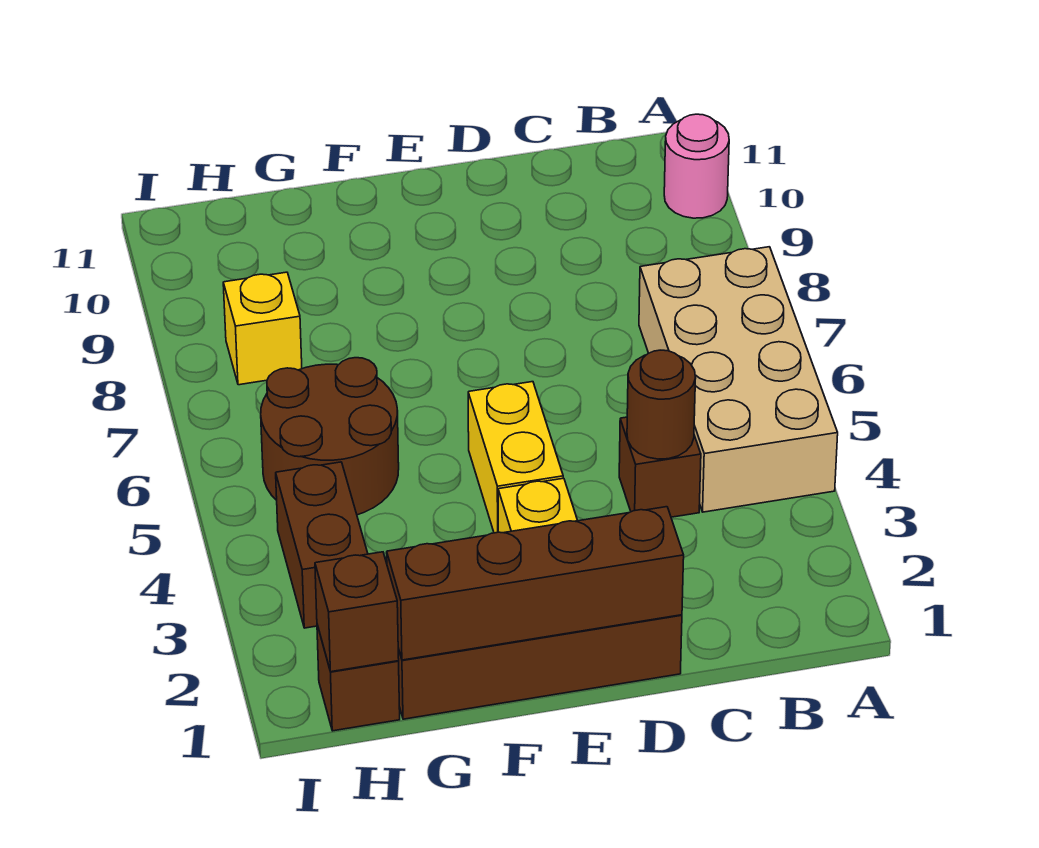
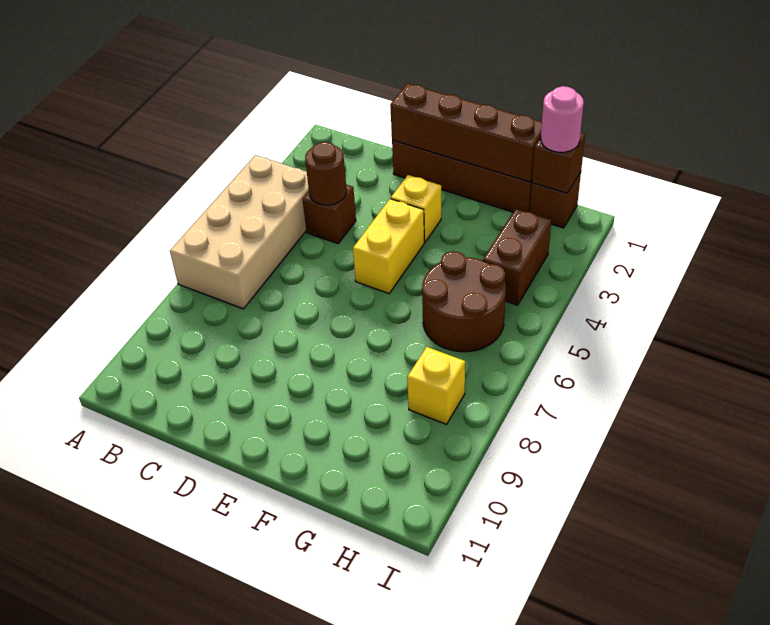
pink 1x1 round brick [664,114,729,218] -> pink 1x1 round brick moved to [541,86,584,152]

